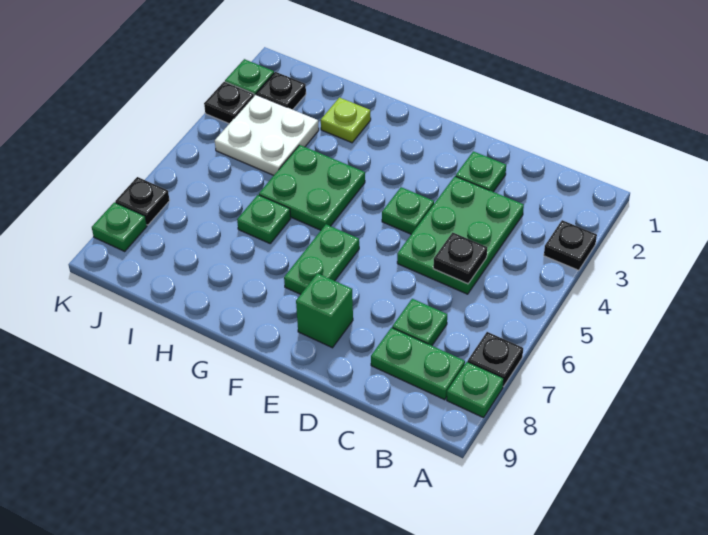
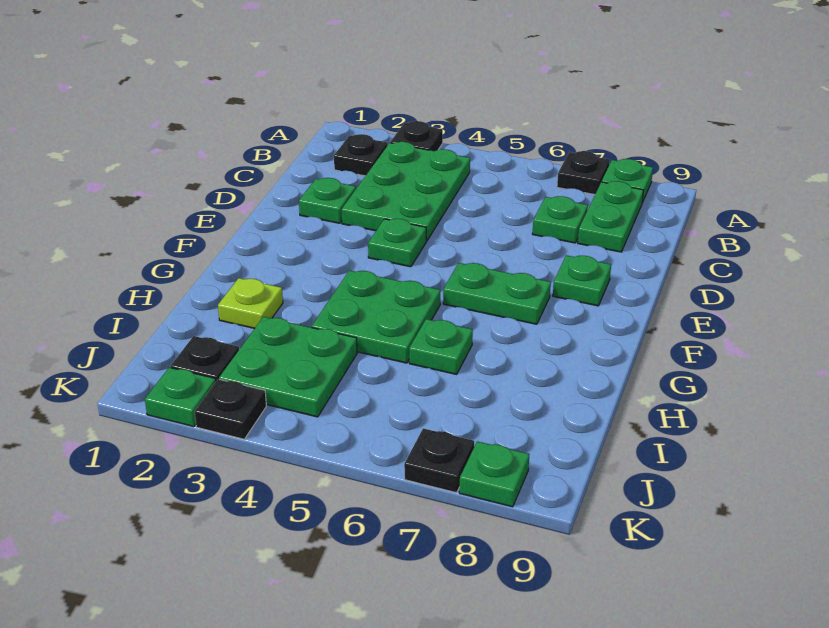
green 2x3 plate [397,176,524,294] -> green 2x3 plate turned to [342,142,470,241]
black 1x1 plate [433,233,487,284] -> black 1x1 plate moved to [334,134,388,176]
green 1x1 brick [296,273,353,348] -> green 1x1 plate [553,255,611,306]
white 2x2 plate [215,95,319,175] -> green 2x2 plate [219,317,357,417]

